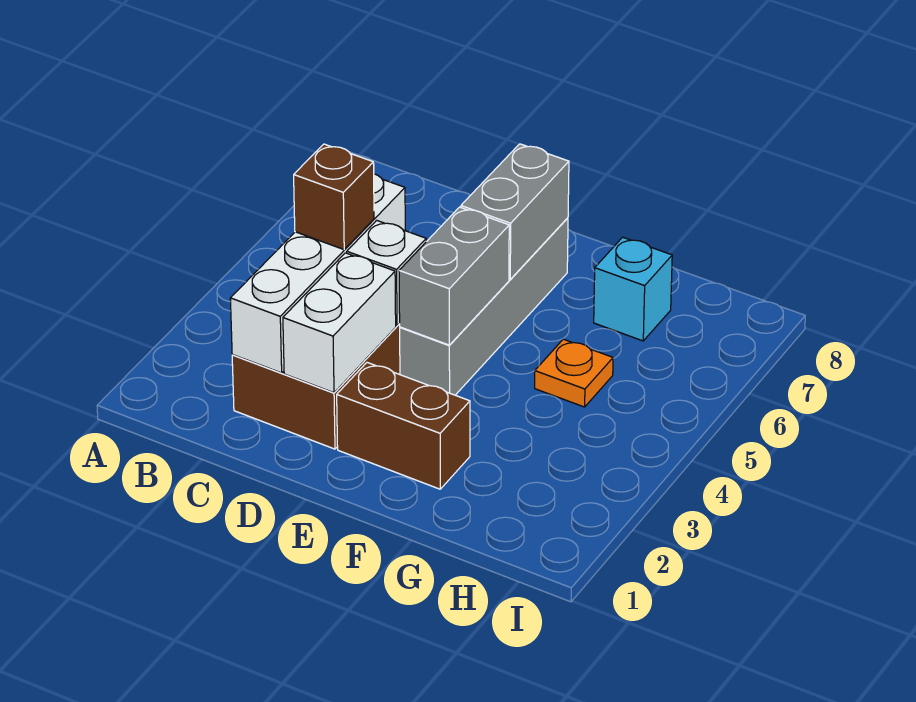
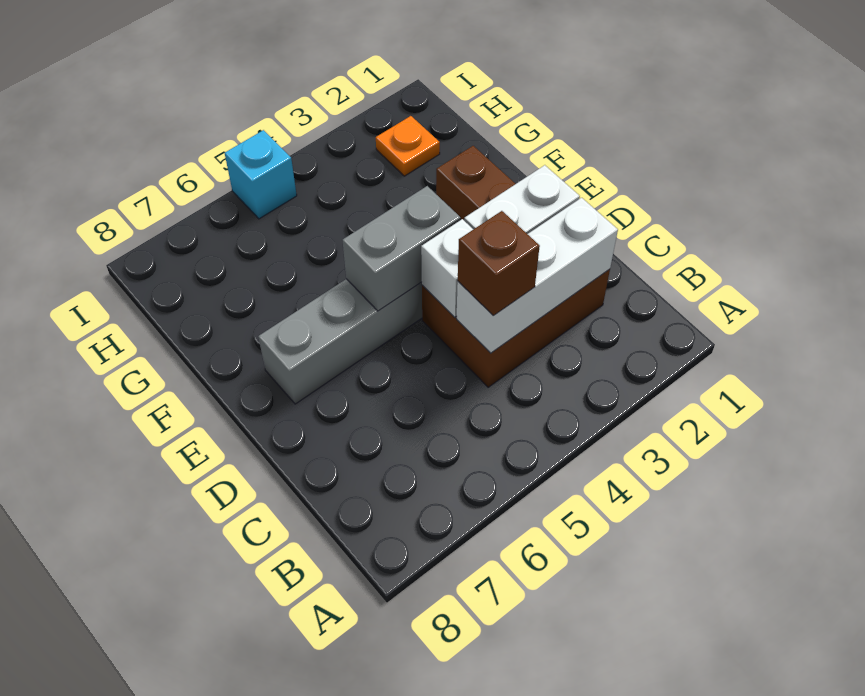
white 1x4 brick [230,174,405,373] -> white 1x3 brick [457,198,618,353]
grey 1x2 brick [461,144,569,279] -> none
orange 1x1 plate [535,339,613,407] -> orange 1x1 plate moved to [376,116,440,176]
cyan 1x1 brick [594,237,672,341] -> cyan 1x1 brick moved to [225,130,297,219]

